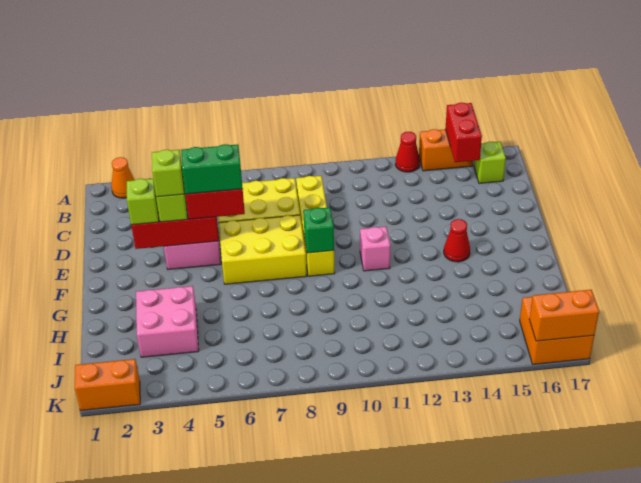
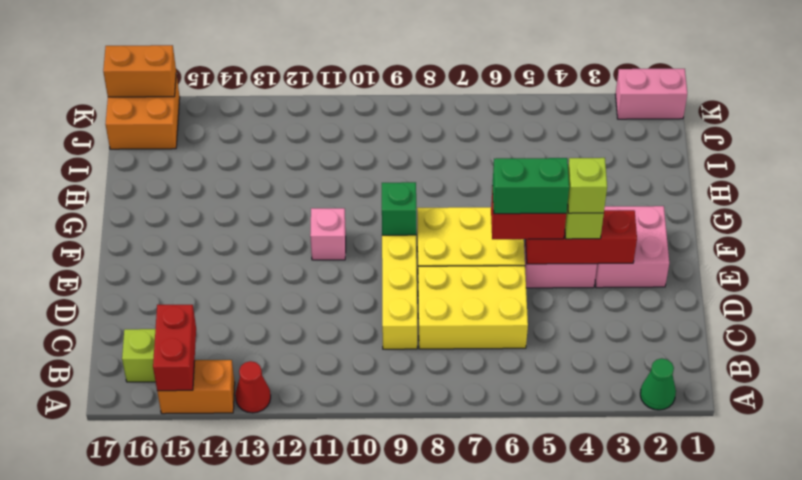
orange 1x1 cone [111,157,134,198] -> green 1x1 cone [640,358,676,410]
lime 1x1 brick [127,179,159,225] -> none
red 1x1 cone [444,219,470,262] -> none
pink 2x2 brick [136,286,199,357] -> pink 2x2 brick moved to [595,206,669,288]
orange 1x2 brick [75,359,140,410] -> pink 1x2 brick [615,69,687,119]

